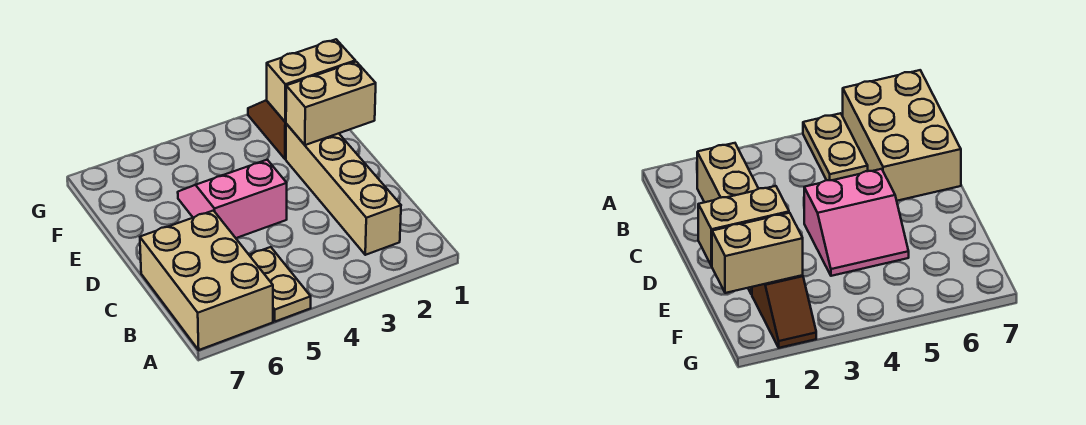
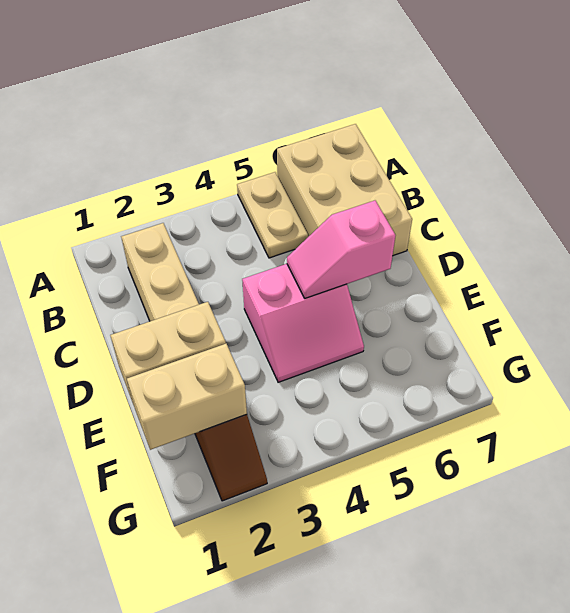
none -> pink 1x2 slope [287,201,396,298]

